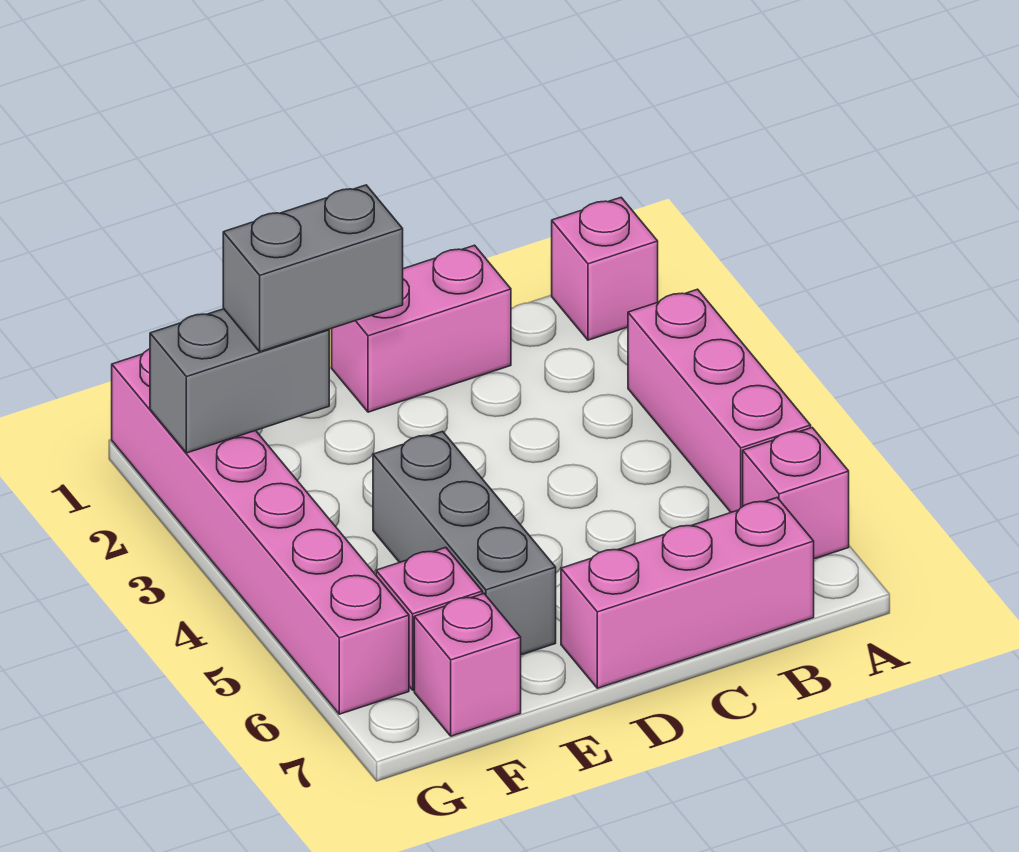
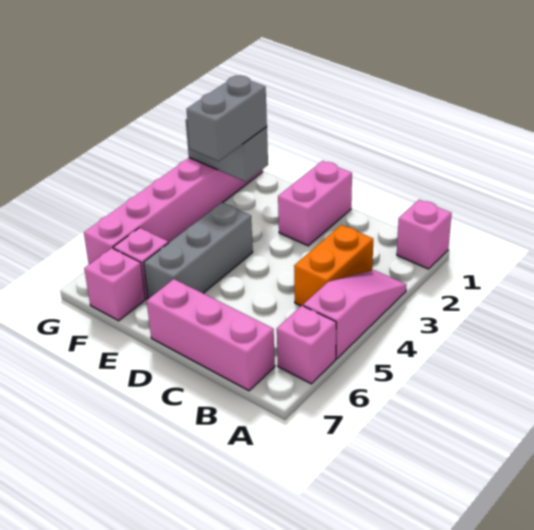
pink 1x3 brick [628,289,811,512] -> pink 1x3 slope [303,270,406,359]
none -> orange 1x2 brick [294,225,373,306]
pink 1x2 brick [332,245,511,412] -> pink 1x2 brick turned to [278,161,352,246]
grey 1x2 brick [223,185,403,352] -> grey 1x2 brick turned to [187,75,267,161]

